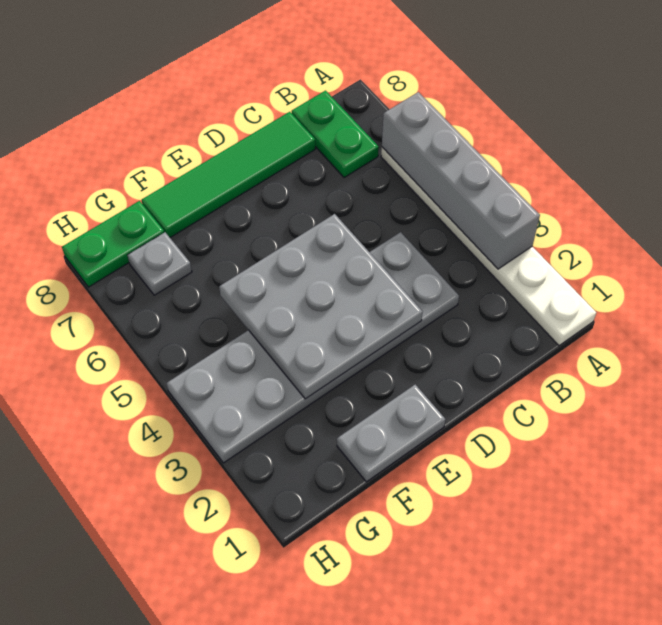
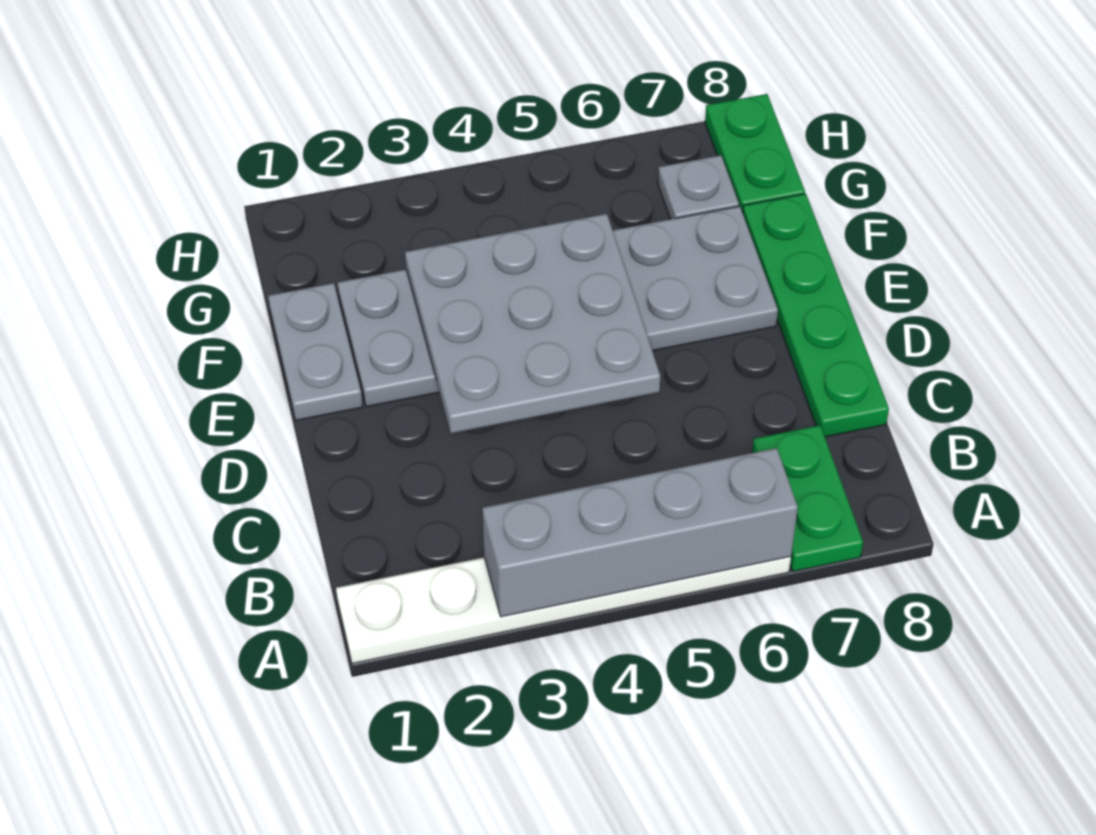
green 1x2 plate [292,91,379,178] -> green 1x2 plate turned to [752,425,863,572]
grey 2x6 plate [167,232,459,463] -> grey 2x6 plate turned to [338,206,778,407]
green 1x4 tile [142,112,315,237] -> green 1x4 plate [743,194,889,437]

